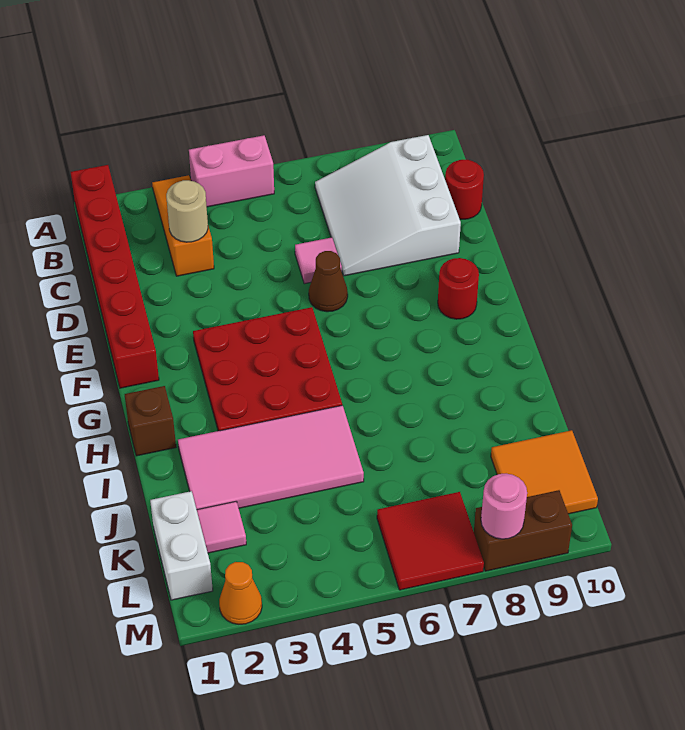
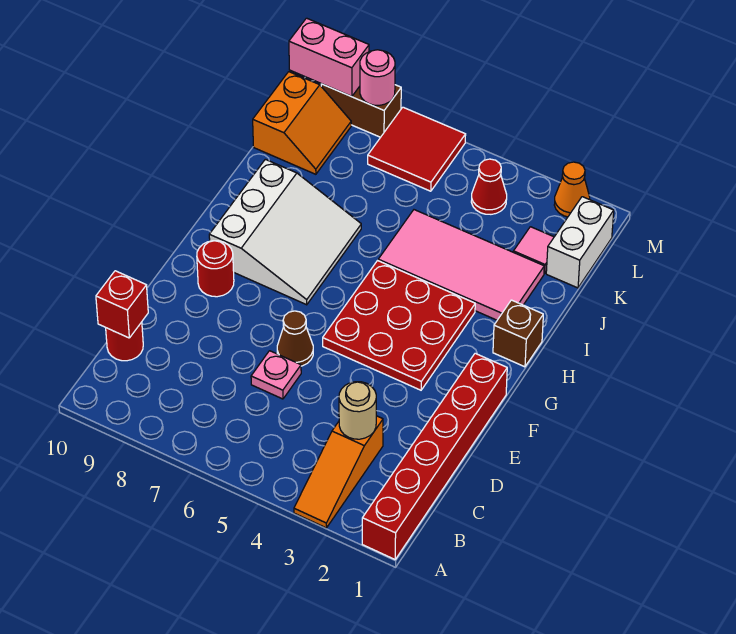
pink 1x2 brick [189,135,274,207] -> pink 1x2 brick moved to [289,18,369,97]
white 3x3 slope [315,135,461,276] -> white 3x3 slope moved to [209,159,361,305]
none -> red 1x1 brick [96,271,148,338]
pink 1x1 tile [295,237,342,284] -> pink 1x1 plate [251,351,301,399]
orange 2x2 tile [491,430,598,514] -> orange 2x2 slope [253,72,351,174]
none -> red 1x1 cone [471,159,507,214]

